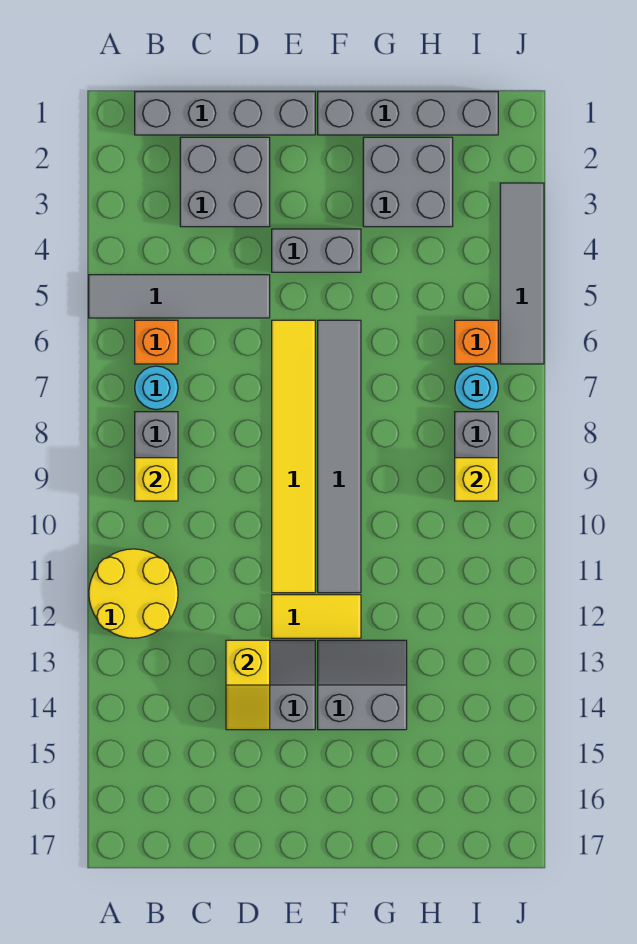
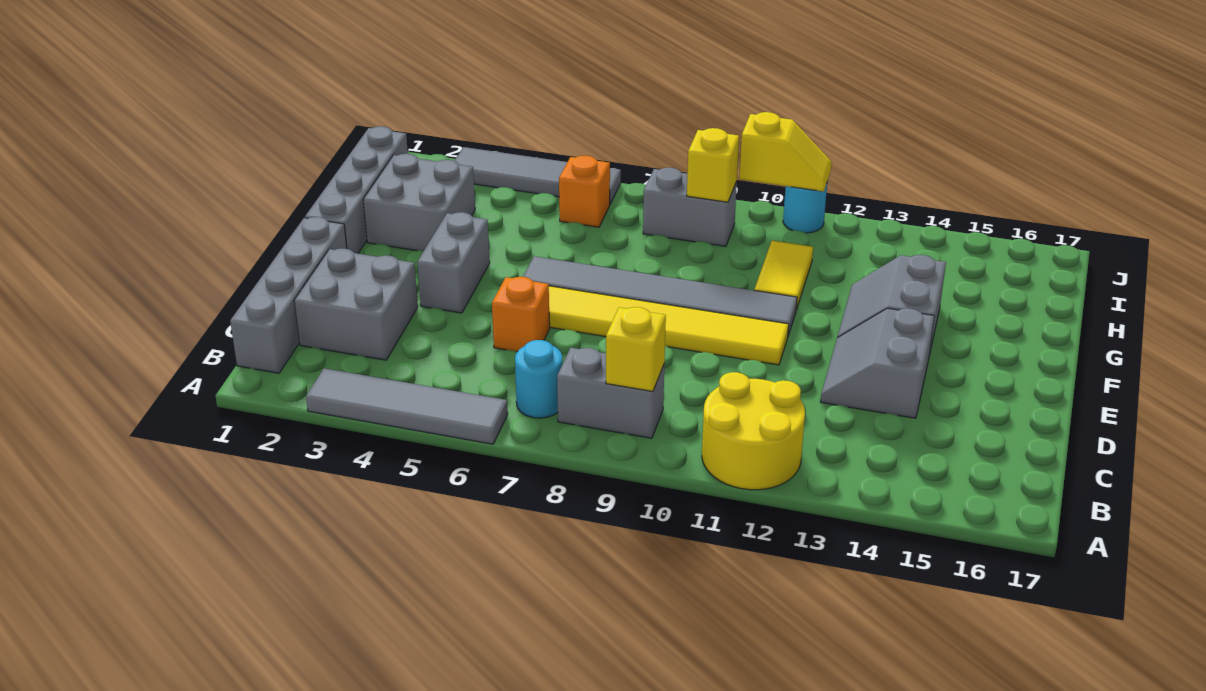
grey 1x4 tile [89,275,270,318] -> grey 1x4 tile turned to [306,368,508,444]
orange 1x1 brick [135,320,178,364] -> orange 1x1 brick moved to [492,277,550,352]
yellow 1x2 slope [226,640,270,730] -> yellow 1x2 slope moved to [739,112,832,192]
yellow 1x2 tile [272,595,361,638] -> yellow 1x2 tile moved to [754,240,813,310]
cyan 1x1 round brick [455,366,498,410] -> cyan 1x1 round brick moved to [783,184,827,233]

